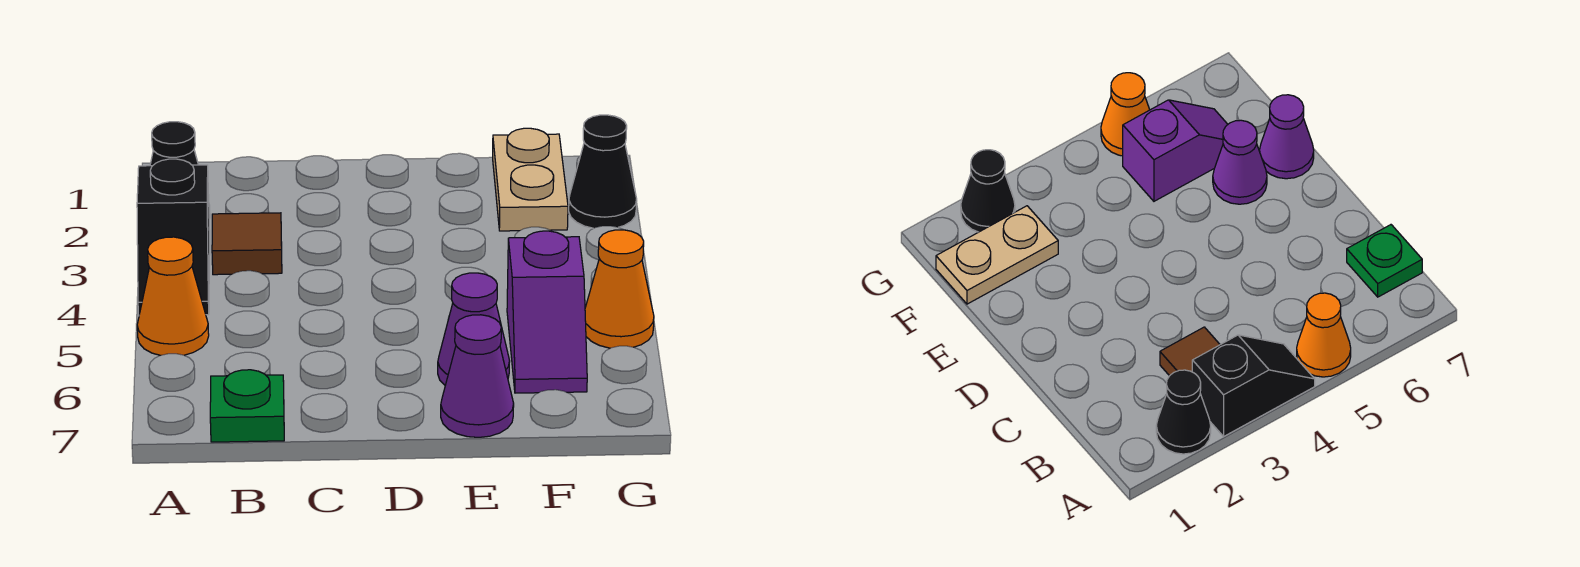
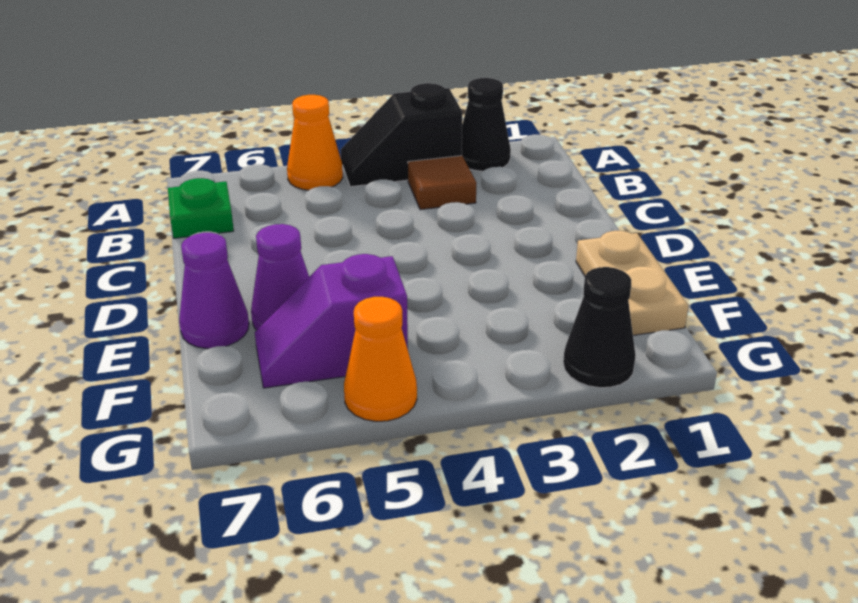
tan 1x2 plate [493,128,568,231] -> tan 1x2 plate turned to [576,231,688,335]

